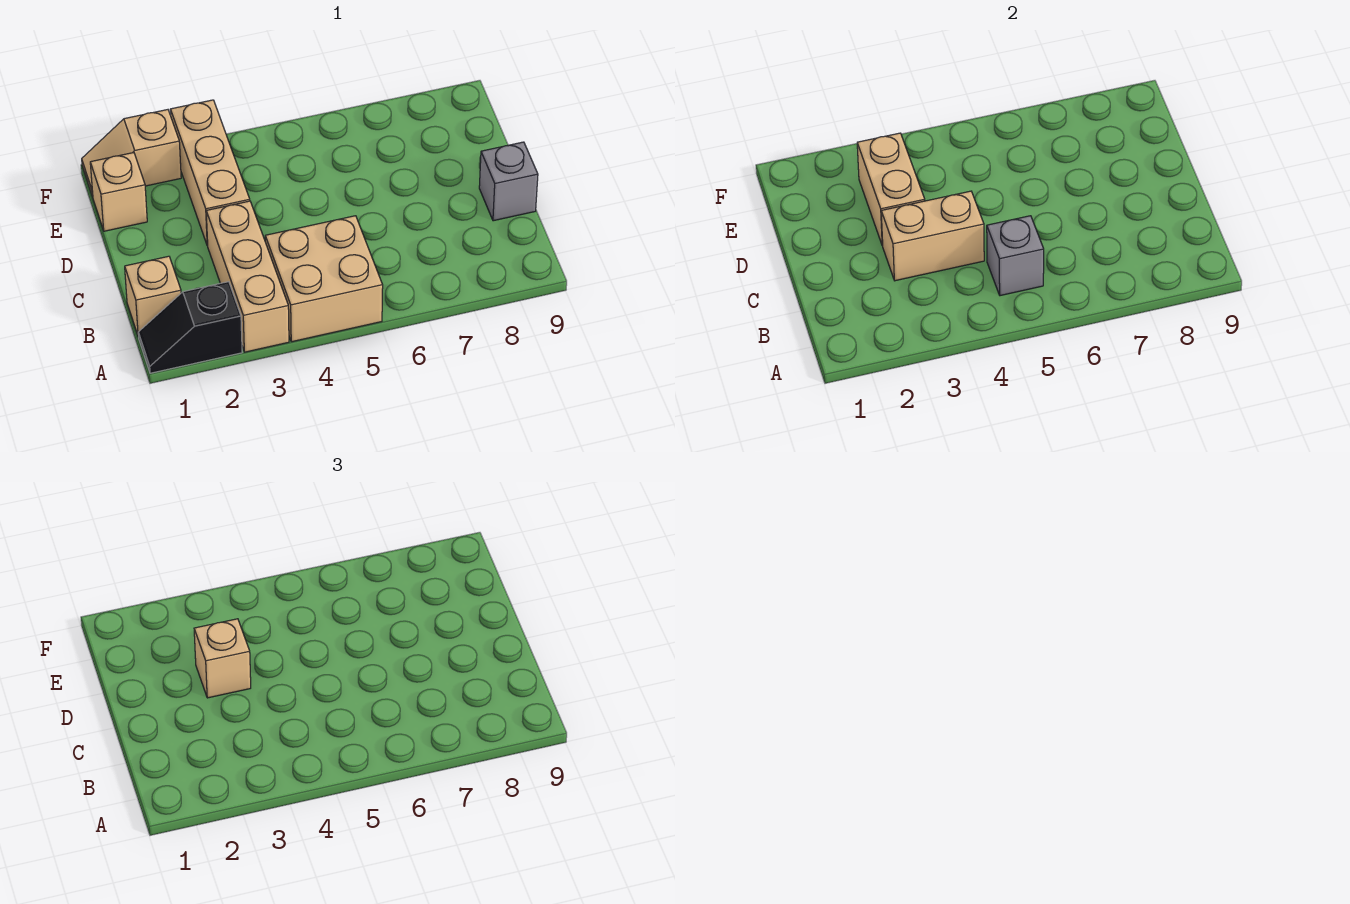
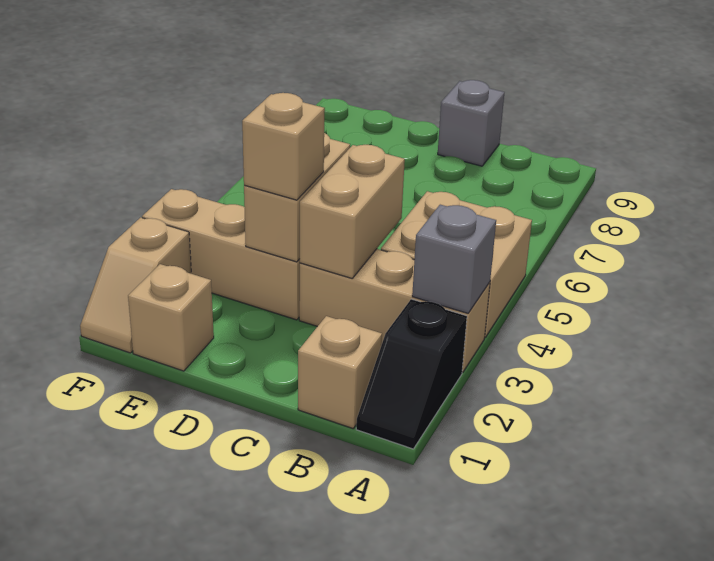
grey 1x1 brick [987,216,1044,296] -> grey 1x1 brick moved to [412,205,496,313]
tan 1x2 brick [857,133,925,246] -> tan 1x2 brick turned to [244,133,350,262]

